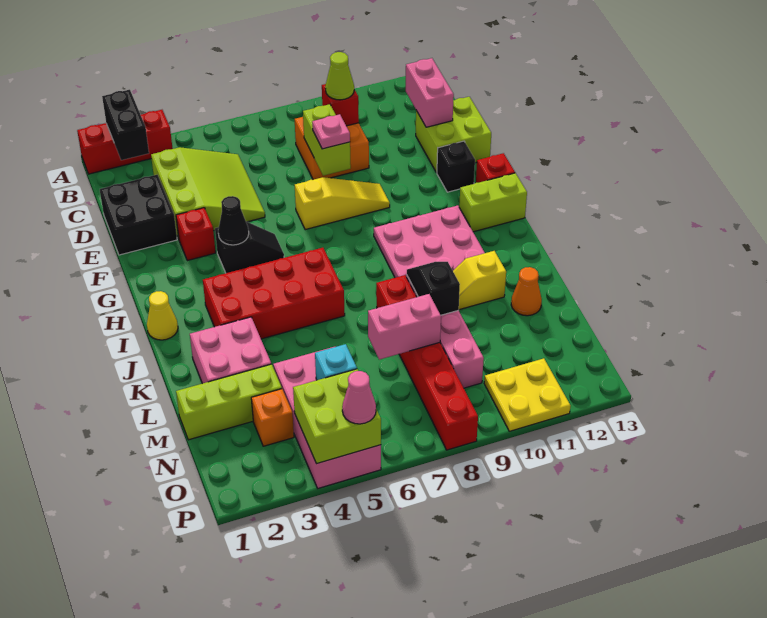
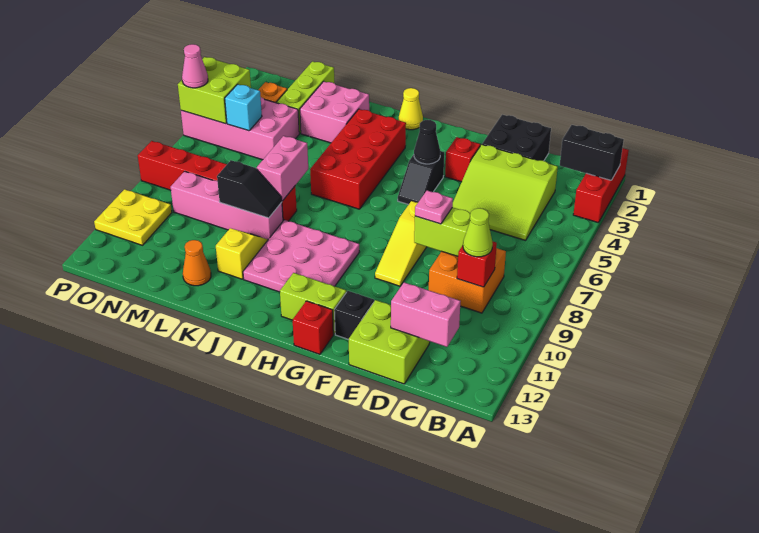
lime 1x2 brick [459,173,527,232] -> lime 1x2 brick turned to [280,273,346,334]
pink 1x2 brick [368,294,441,360] -> pink 1x2 brick moved to [257,136,308,201]

